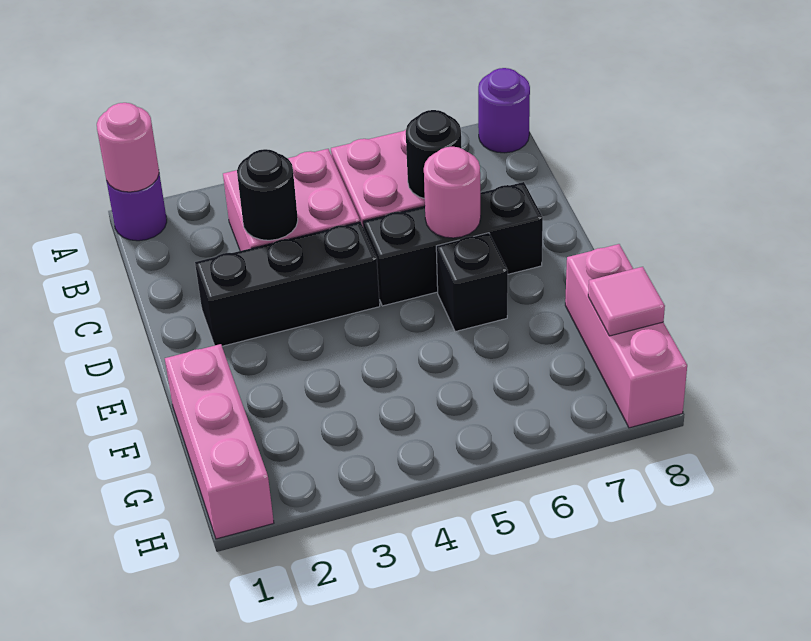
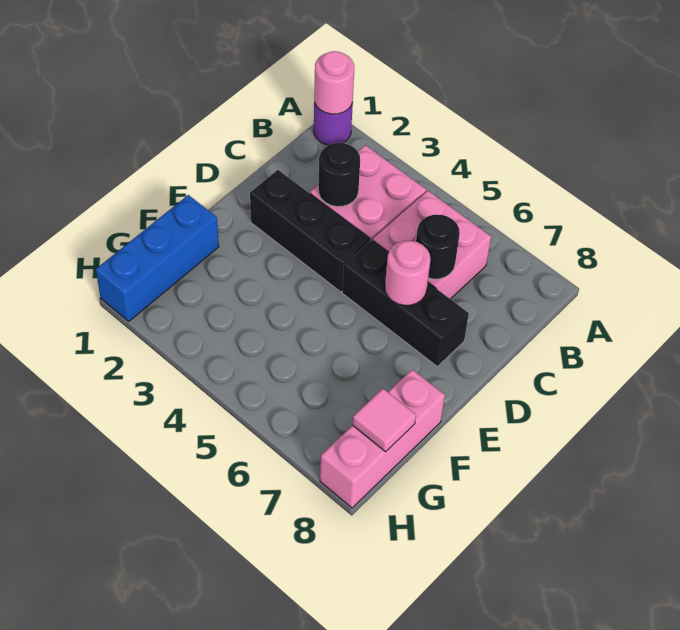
purple 1x1 round brick [478,68,530,153] -> none
black 1x1 brick [436,233,508,332] -> none
pink 1x3 brick [165,344,274,539] -> blue 1x3 brick [96,195,219,321]

